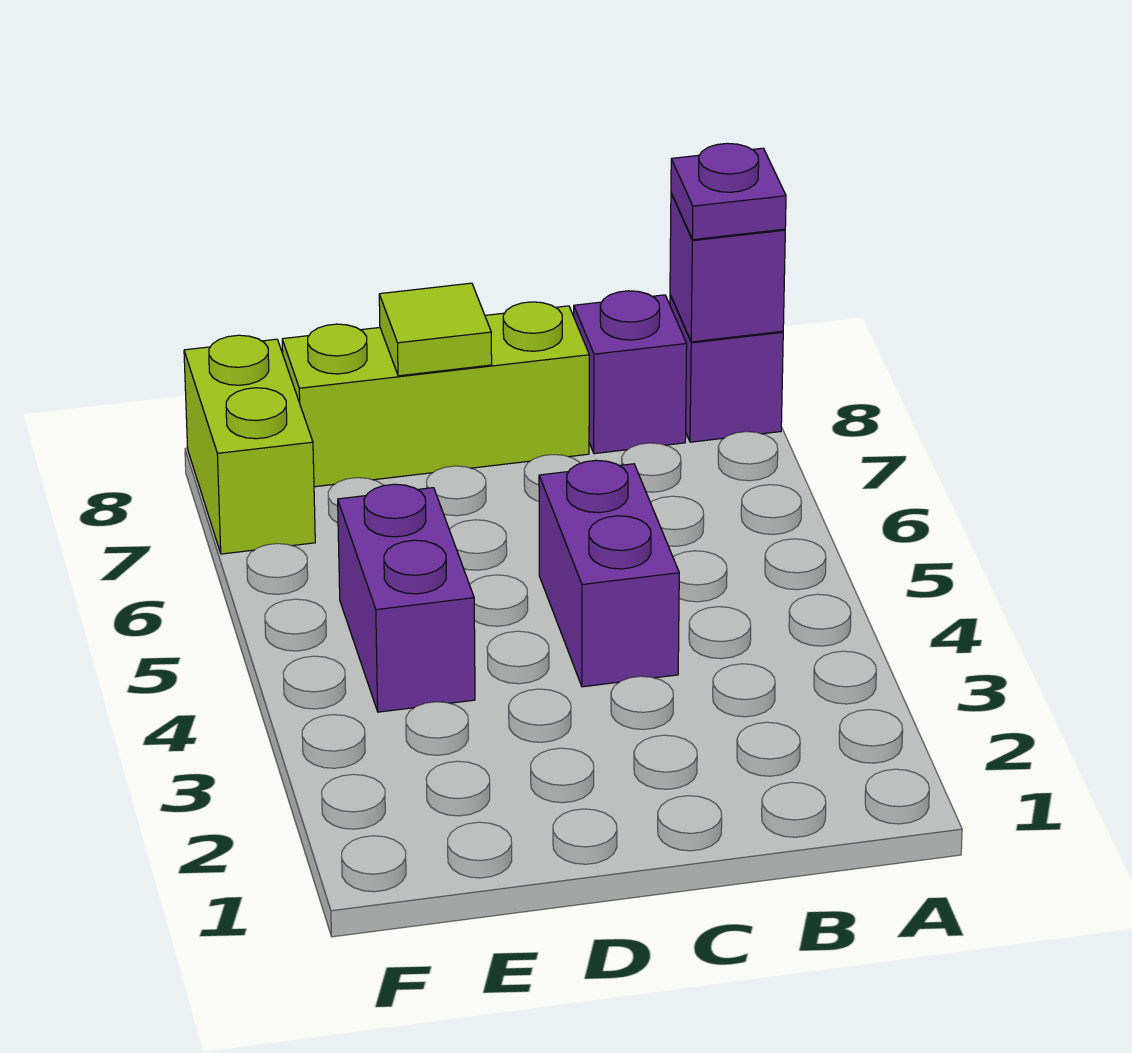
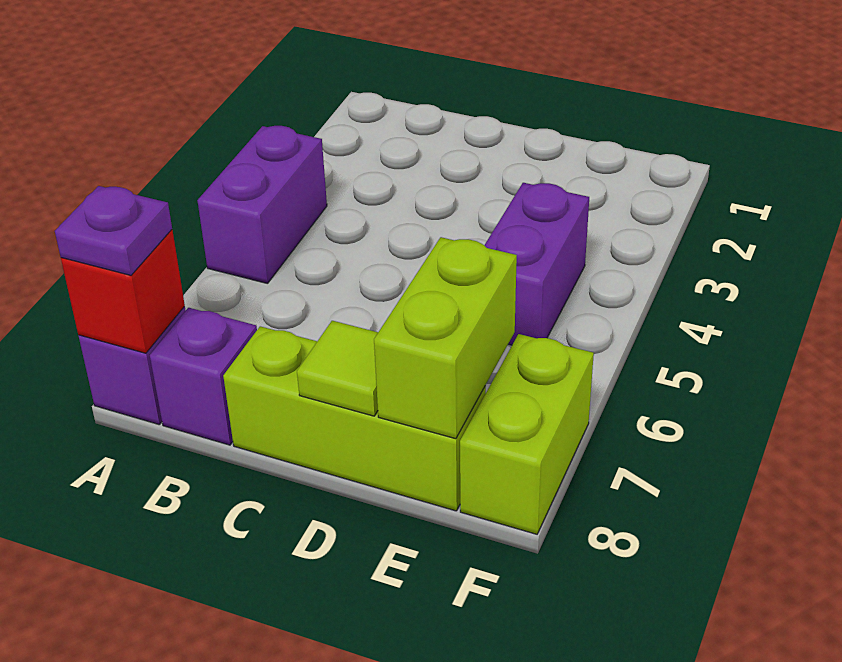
purple 1x1 brick [670,193,785,342] -> red 1x1 brick [61,230,185,353]
purple 1x2 brick [539,460,679,687] -> purple 1x2 brick moved to [197,126,327,284]
none -> lime 1x2 brick [374,237,517,439]

